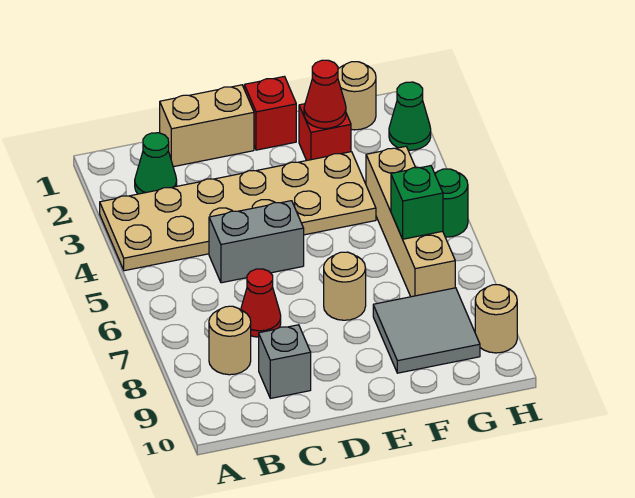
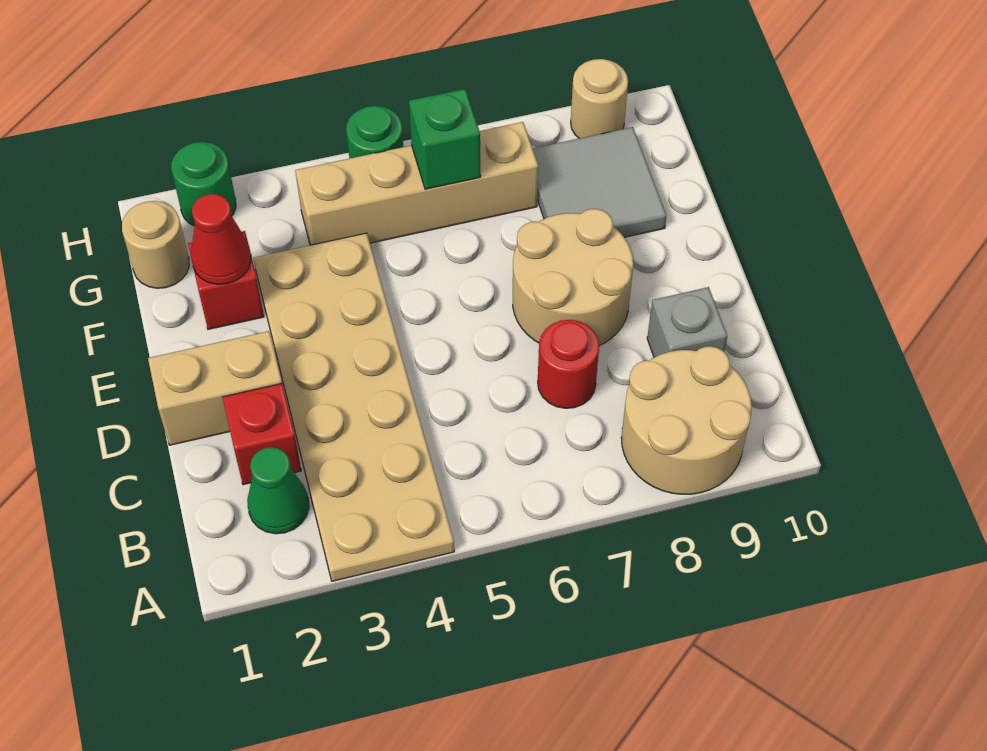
tan 1x1 round brick [209,306,251,375] -> tan 2x2 round brick [621,346,752,494]
tan 1x2 brick [160,85,254,167] -> tan 1x2 brick turned to [148,331,282,445]
grey 1x2 brick [209,201,304,283] -> none
red 1x1 cone [241,269,281,337] -> red 1x1 round brick [538,320,599,408]
red 1x1 brick [244,76,296,150] -> red 1x1 brick moved to [222,384,301,485]
tan 1x1 round brick [324,252,366,320] -> tan 2x2 round brick [513,209,633,346]
green 1x1 cone [389,82,431,150] -> green 1x1 round brick [171,142,236,226]

